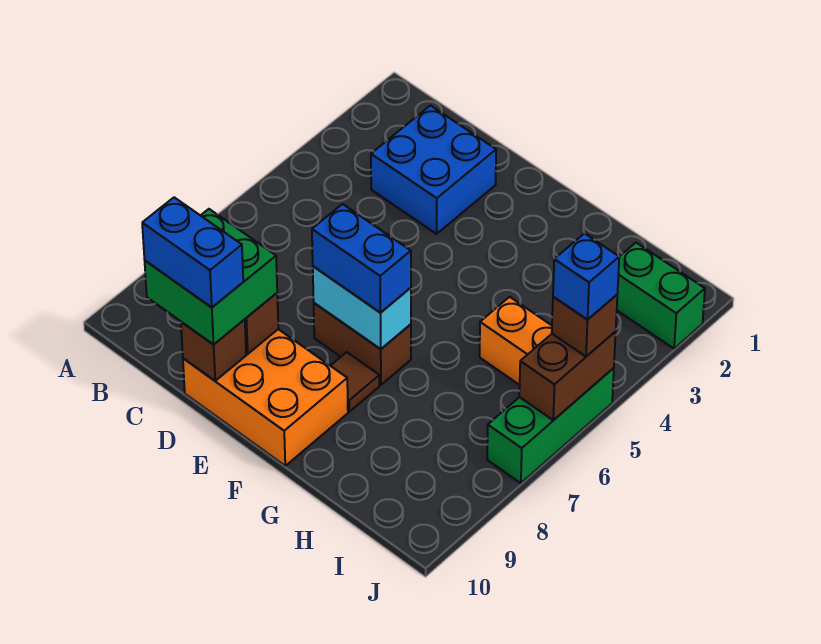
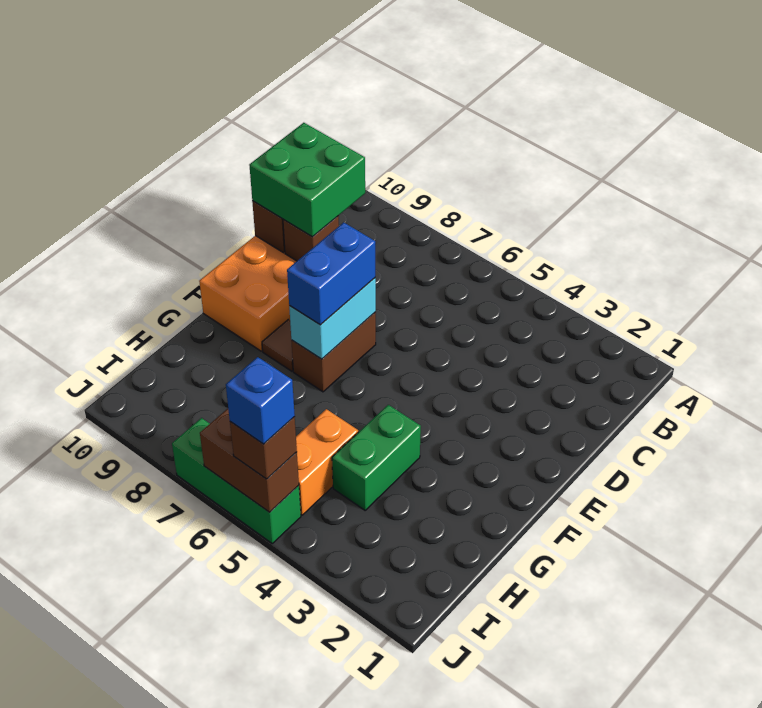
blue 2x2 brick [371,106,496,234] -> none
blue 1x2 brick [142,197,243,307] -> none
green 1x2 brick [617,243,705,349] -> green 1x2 brick moved to [332,405,421,510]

